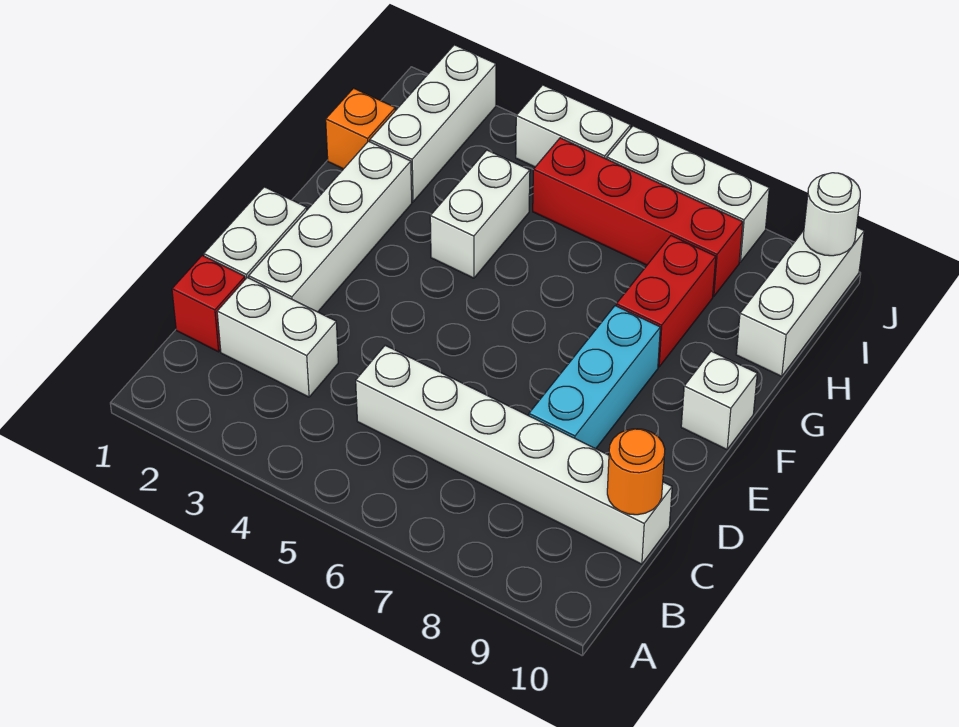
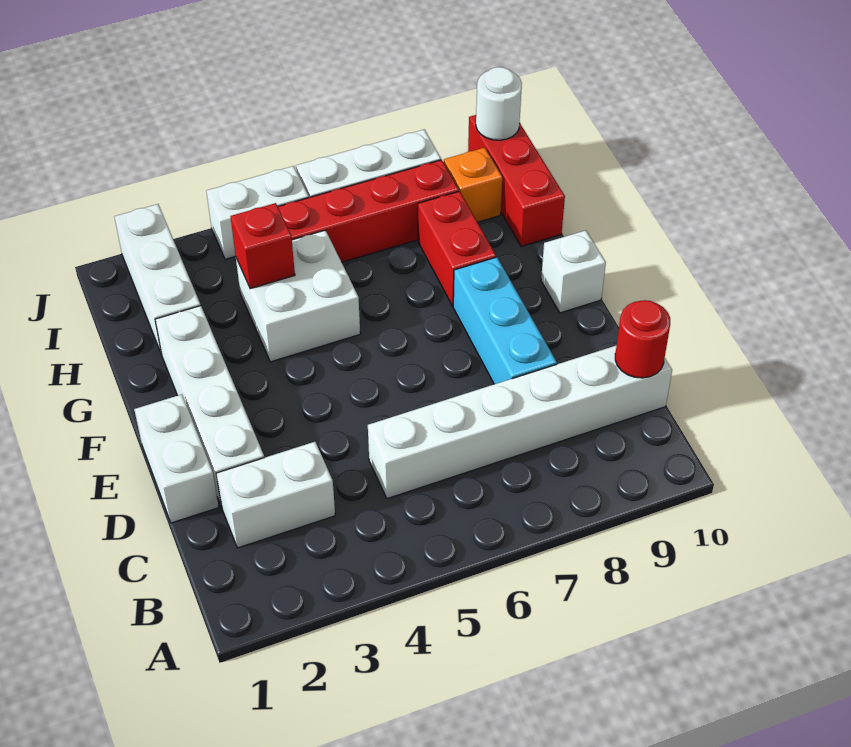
red 1x1 brick [172,255,245,352] -> red 1x1 brick moved to [231,203,295,289]
orange 1x1 round brick [607,429,665,515] -> red 1x1 round brick [615,300,670,378]
white 1x2 brick [430,150,530,278] -> white 2x2 brick [236,230,360,362]
orange 1x1 brick [326,88,395,169] -> orange 1x1 brick moved to [444,148,502,222]
white 1x3 brick [736,228,864,377] -> red 1x3 brick [468,115,565,246]

